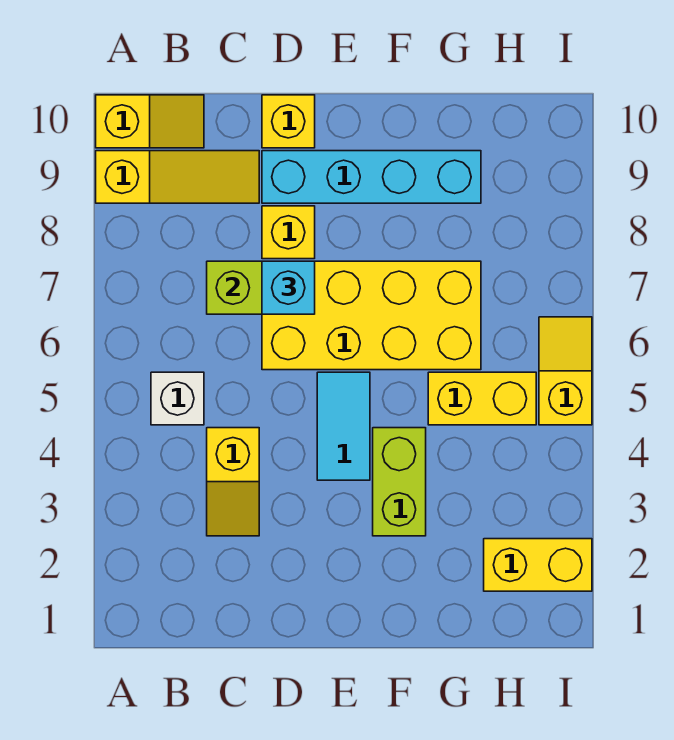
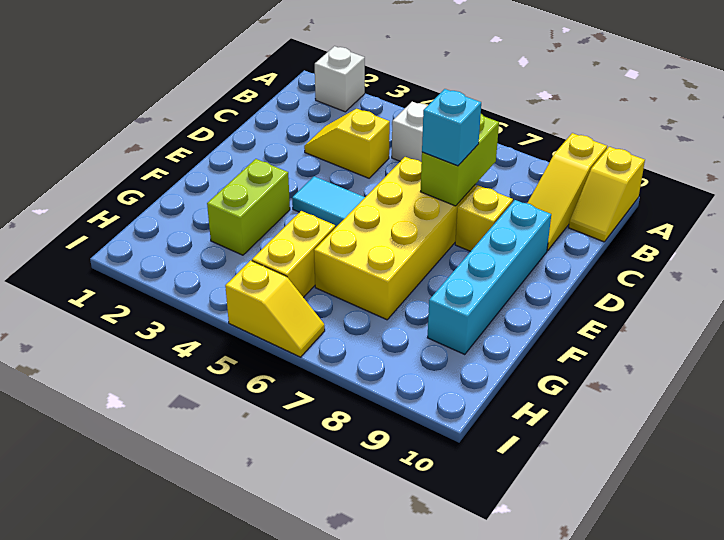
none -> white 1x1 brick [315,46,365,112]
yellow 1x1 brick [262,95,315,148] -> none
lime 1x2 brick [373,428,426,536] -> lime 1x2 brick turned to [207,159,290,255]
yellow 1x2 brick [484,539,592,591] -> none

